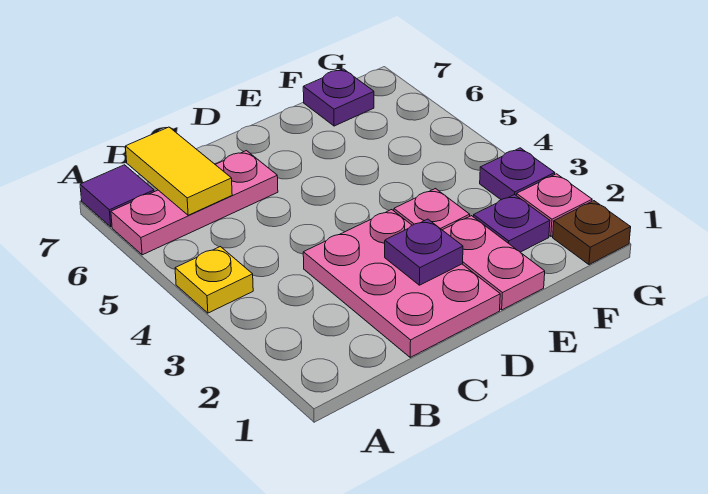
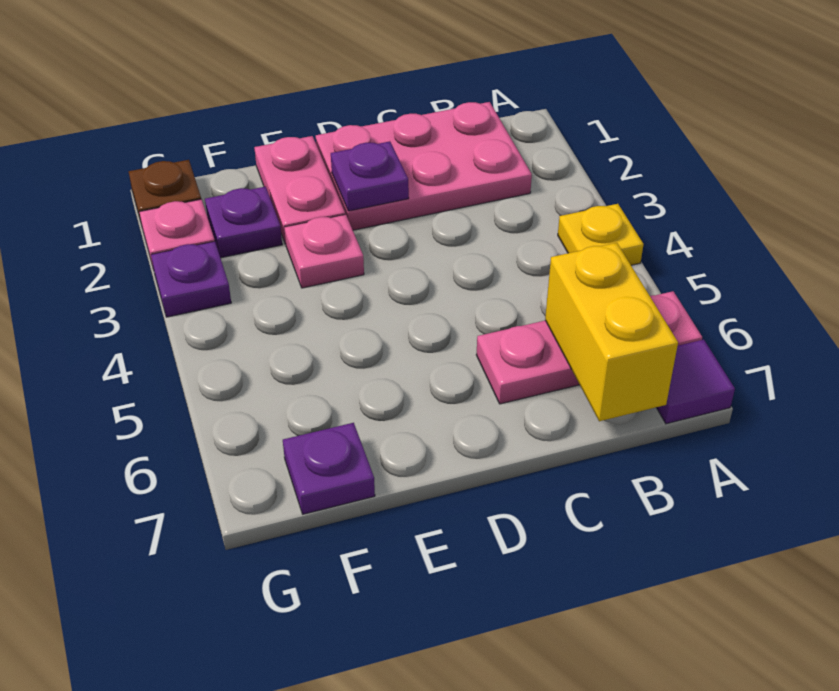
yellow 1x2 tile [125,127,232,215] -> yellow 1x2 brick [545,243,678,421]
pink 2x3 plate [303,210,500,357] -> pink 2x3 plate turned to [316,102,532,230]

